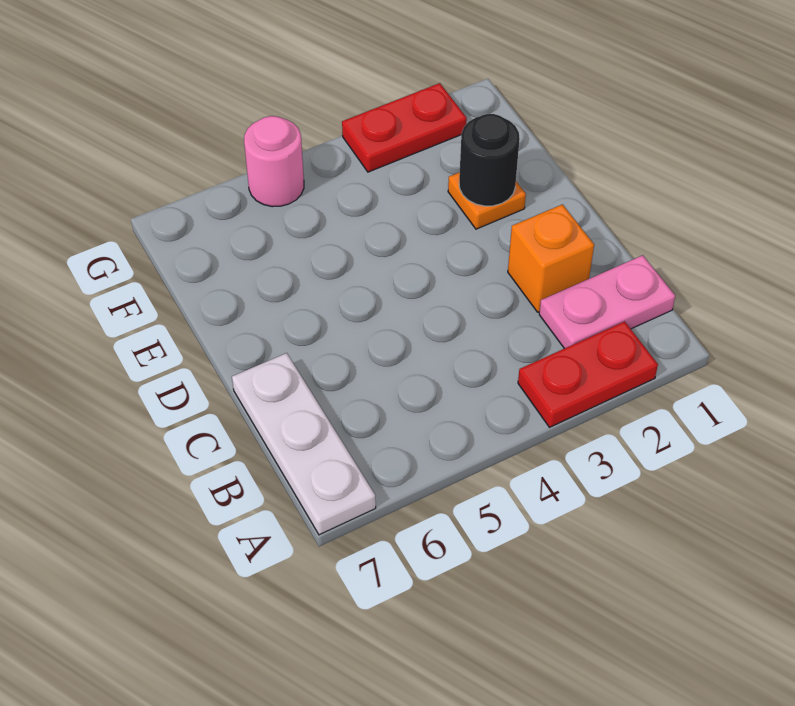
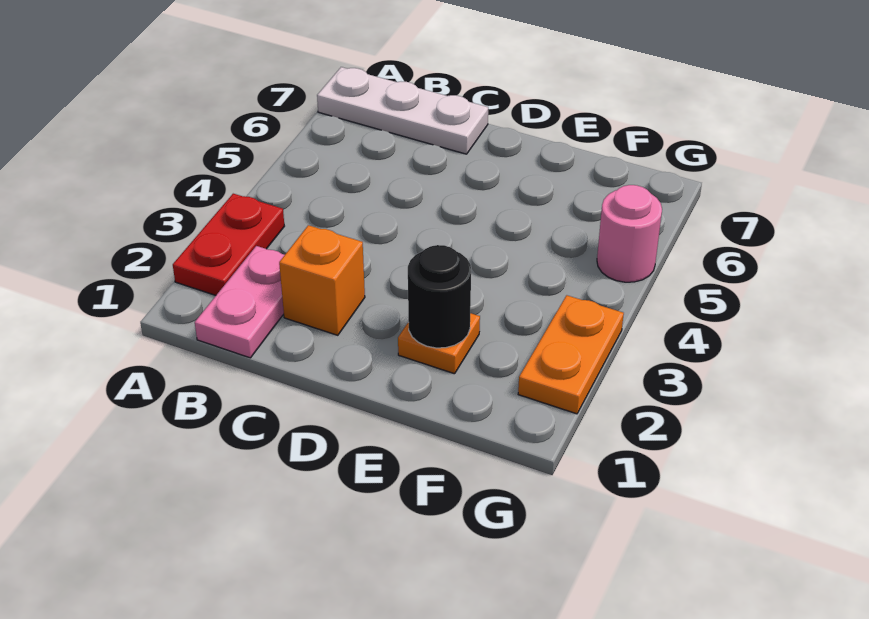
red 1x2 plate [342,83,467,172] -> orange 1x2 plate [518,295,624,414]

